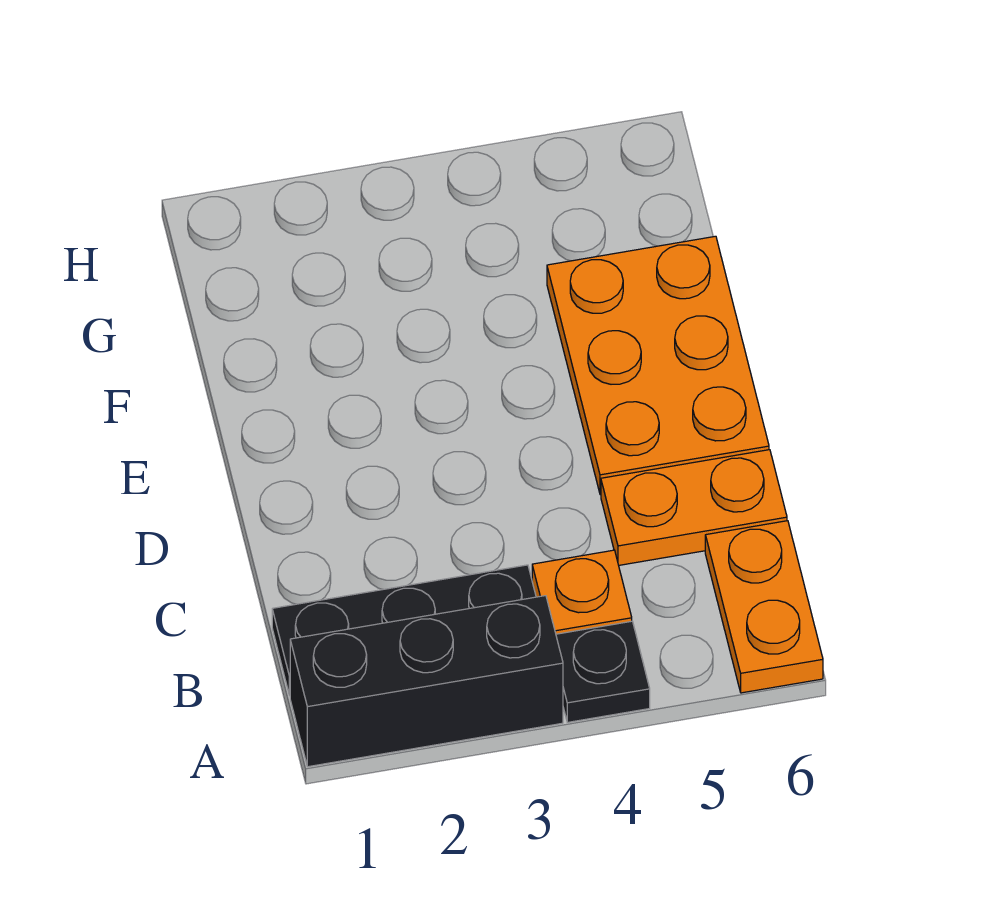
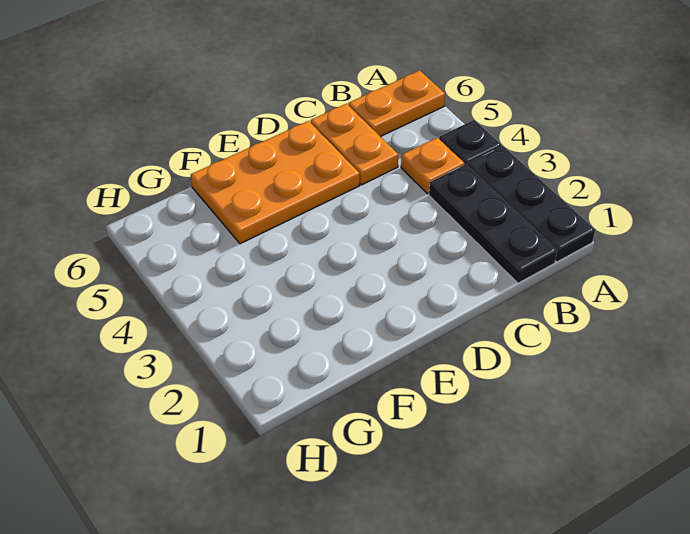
black 1x3 brick [290,596,563,767] -> black 1x3 plate [468,146,595,262]

